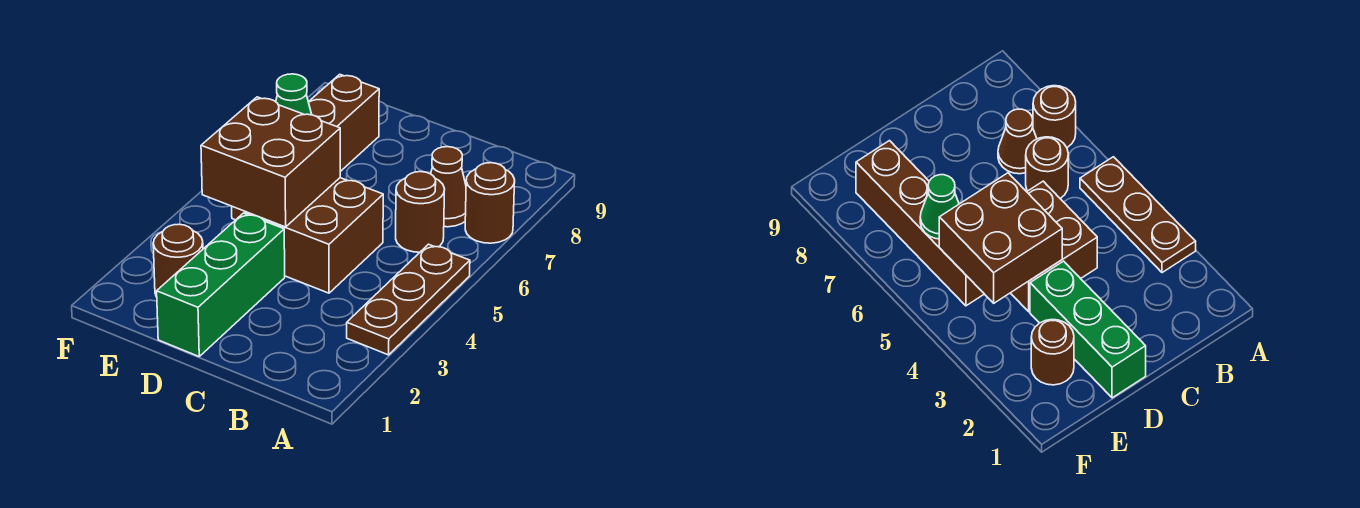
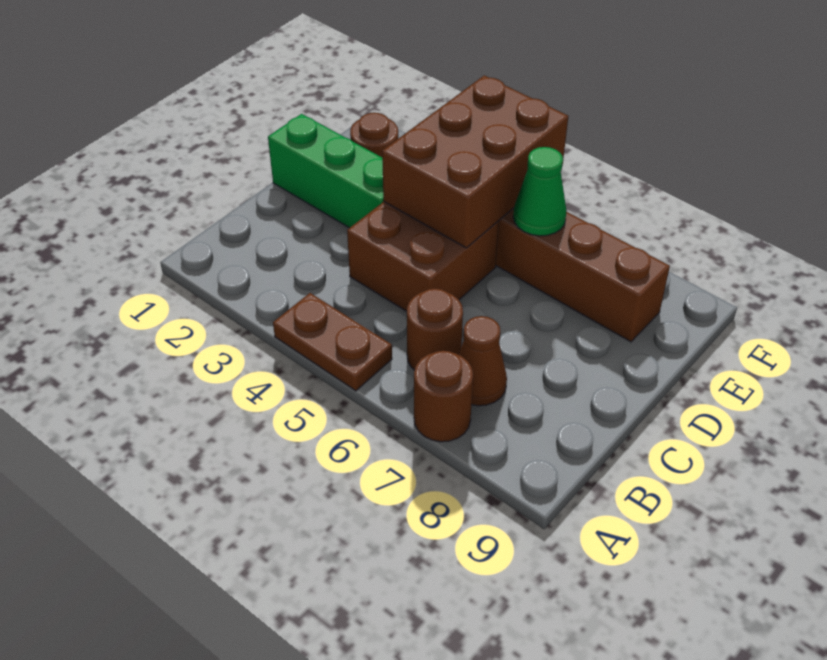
brown 1x3 plate [347,244,470,355] -> brown 1x2 plate [273,293,392,391]
brown 2x2 brick [201,97,340,227] -> brown 2x3 brick [382,75,568,248]

